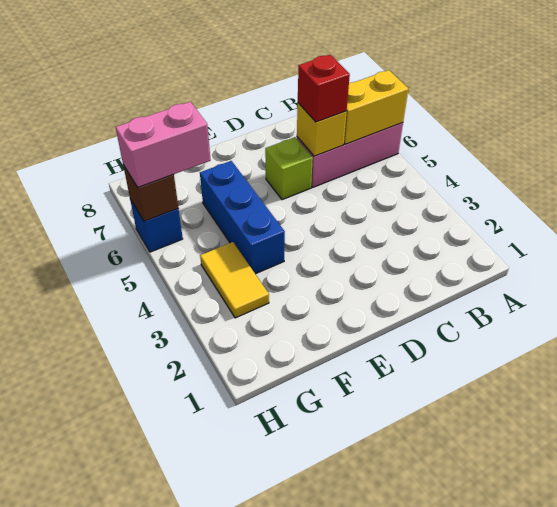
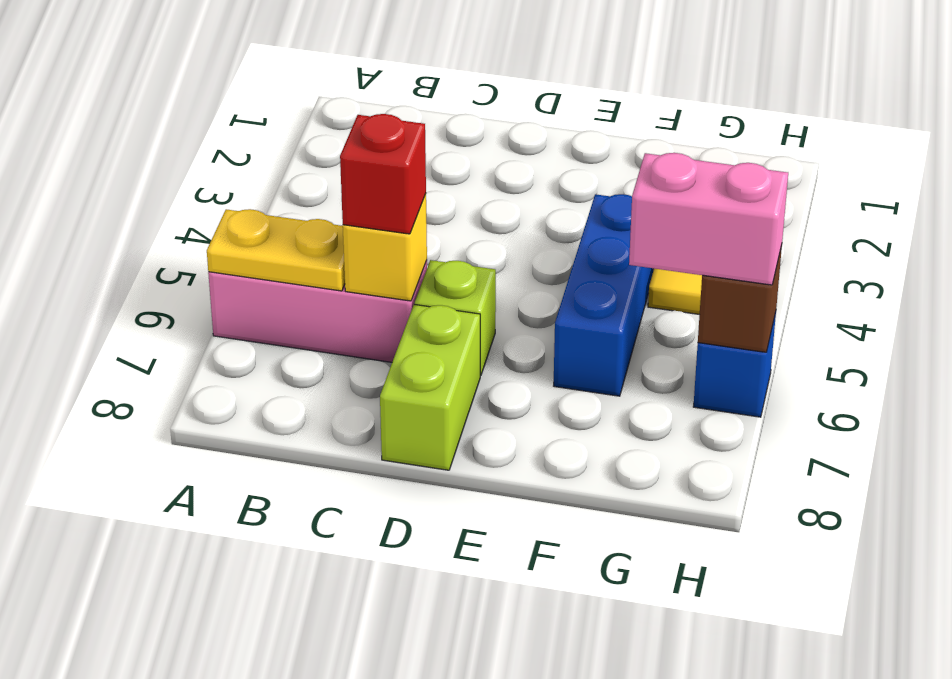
yellow 1x2 brick [344,70,408,144] -> yellow 1x2 plate [207,209,345,291]
none -> lime 1x2 brick [380,304,480,470]

